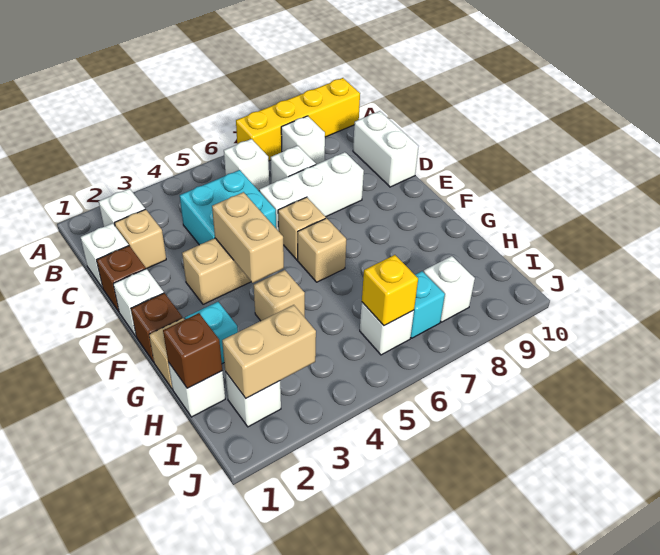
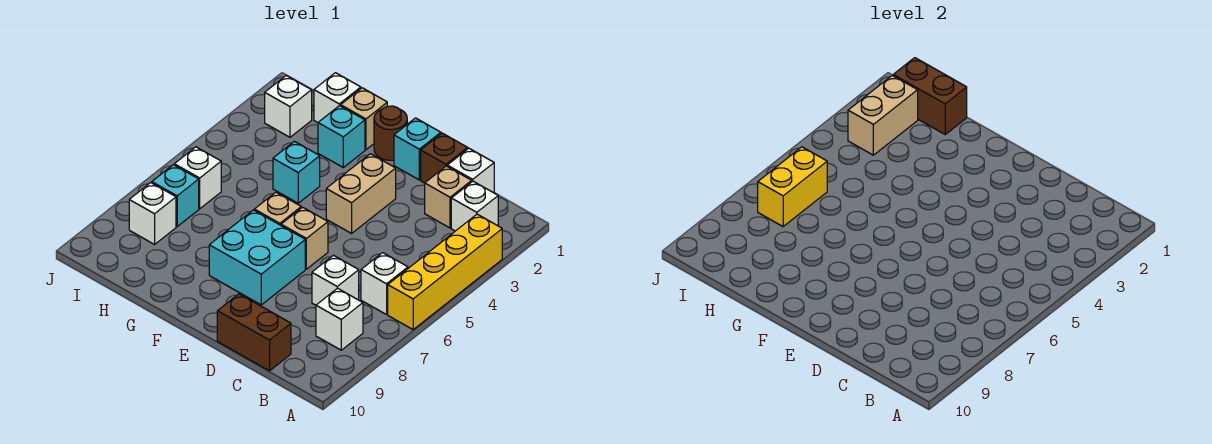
yellow 1x4 brick [236,78,360,161] -> yellow 1x4 brick moved to [388,214,502,329]
cyan 2x2 brick [180,170,276,245] -> cyan 2x2 brick moved to [209,210,305,305]
white 1x2 brick [353,111,419,187] -> brown 1x2 brick [217,294,291,371]
white 1x3 brick [259,152,364,231] -> none
white 1x1 brick [113,269,164,336] -> cyan 1x1 brick [394,118,441,180]
tan 1x2 brick [212,192,284,283] -> none
brown 1x1 brick [131,293,182,362] -> brown 1x1 round brick [374,106,407,160]
tan 1x1 brick [254,270,305,321] -> cyan 1x1 brick [273,141,320,203]
brown 1x1 brick [163,313,222,388] -> brown 1x2 brick [893,58,967,134]
yellow 1x1 brick [362,255,418,326] -> yellow 1x2 brick [758,147,827,226]

